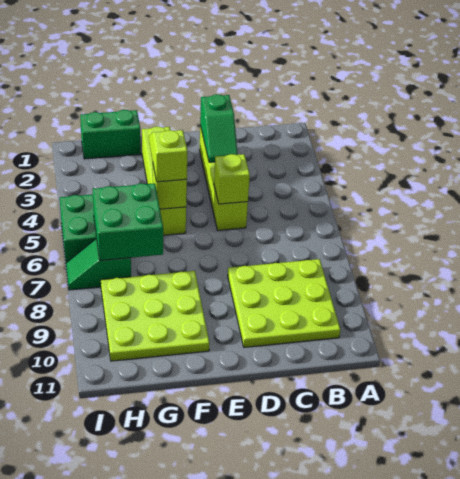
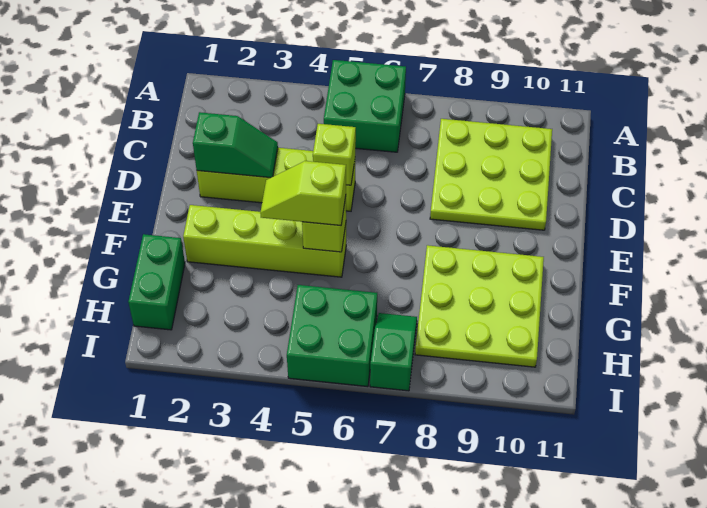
green 2x2 brick [93,183,163,260] -> green 2x2 brick moved to [324,60,406,152]
green 1x2 slope [66,239,131,290] -> green 1x2 slope turned to [370,313,417,391]

